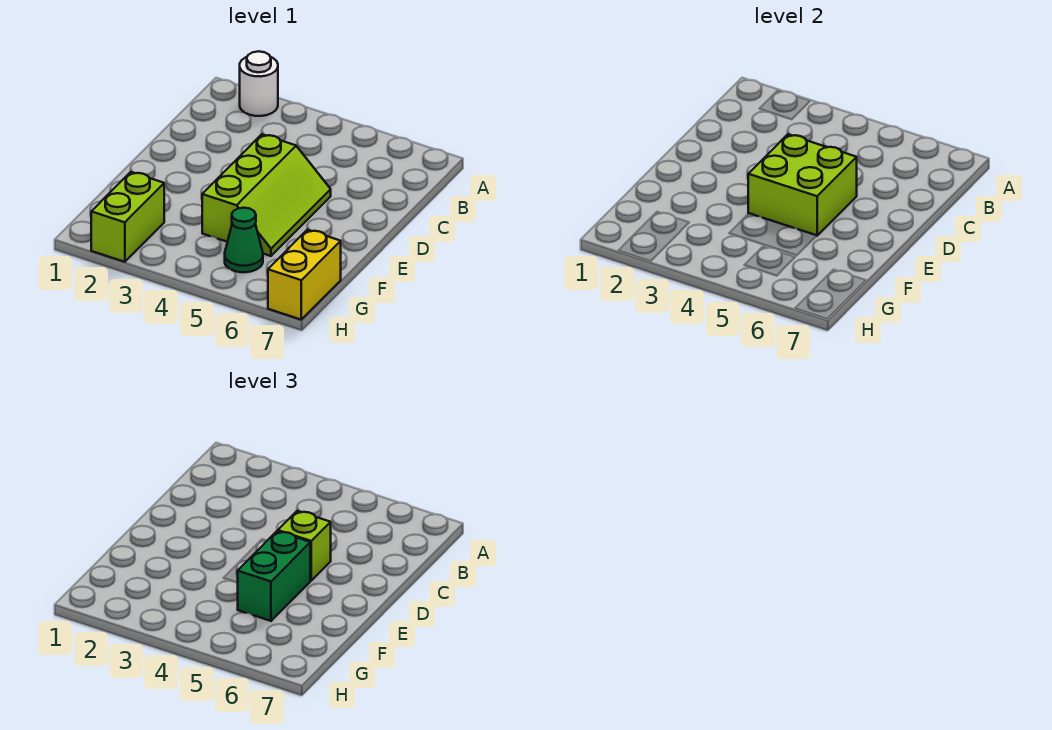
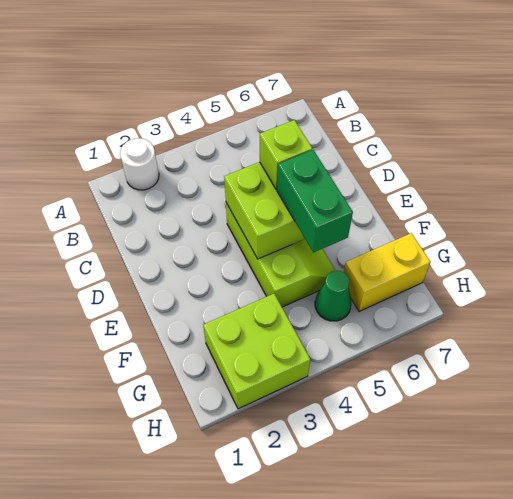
lime 1x2 brick [91,172,164,262] -> lime 2x2 brick [203,294,310,409]
yellow 1x2 brick [268,230,341,320] -> yellow 1x2 brick turned to [344,233,431,311]

